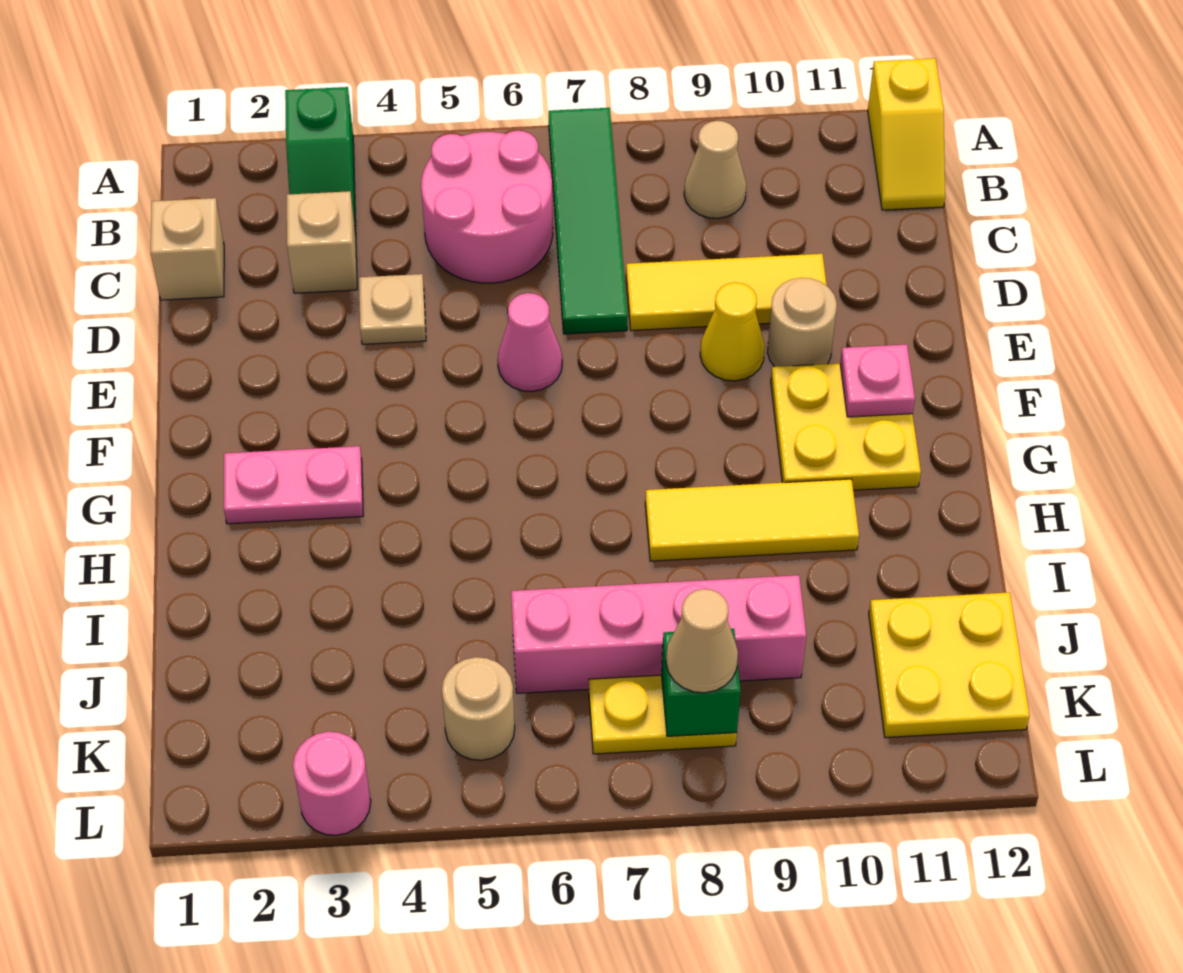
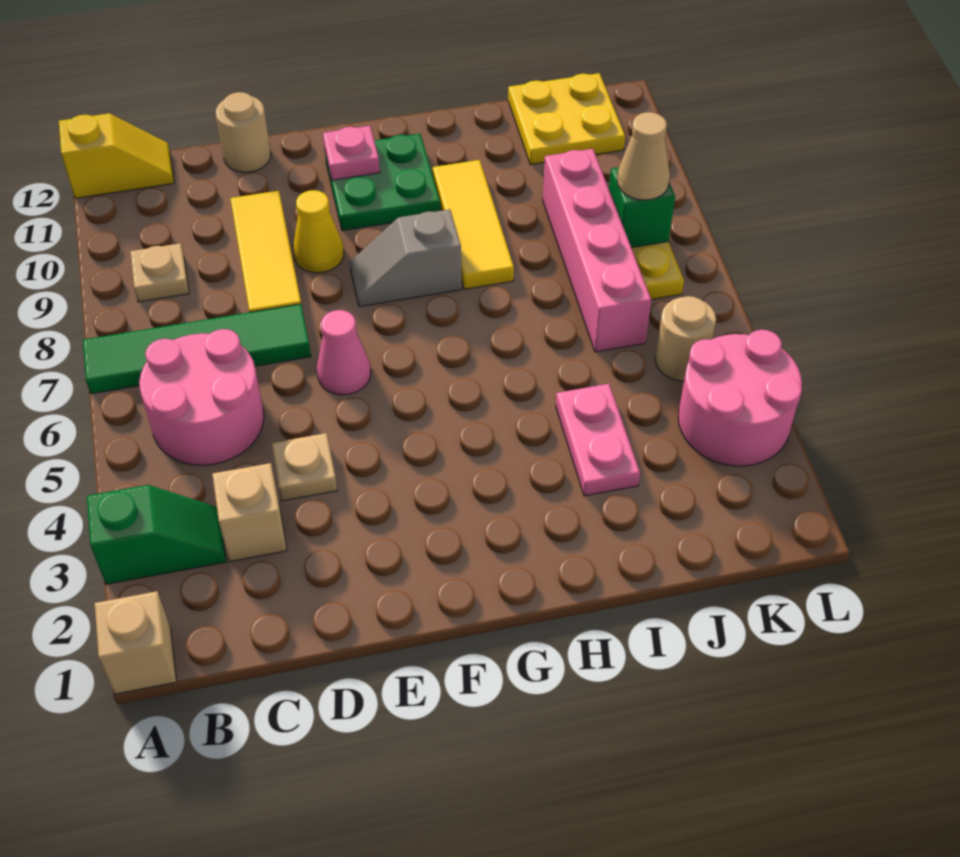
tan 1x1 cone [684,121,746,218] -> tan 1x1 plate [130,243,189,302]
tan 1x1 brick [151,198,224,300] -> tan 1x1 brick moved to [95,591,177,694]
tan 1x1 round brick [767,278,837,367] -> tan 1x1 round brick moved to [216,92,271,172]
none -> grey 1x2 slope [350,209,462,307]
yellow 2x2 plate [771,363,921,490] -> green 2x2 plate [325,134,440,231]
pink 1x2 plate [224,446,363,524] -> pink 1x2 plate moved to [556,384,640,496]
pink 1x1 round brick [293,732,371,835] -> pink 2x2 round brick [678,330,802,466]

